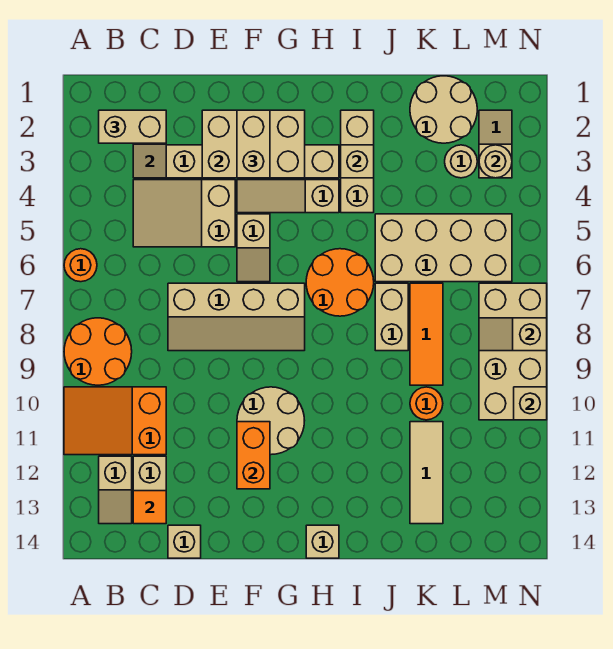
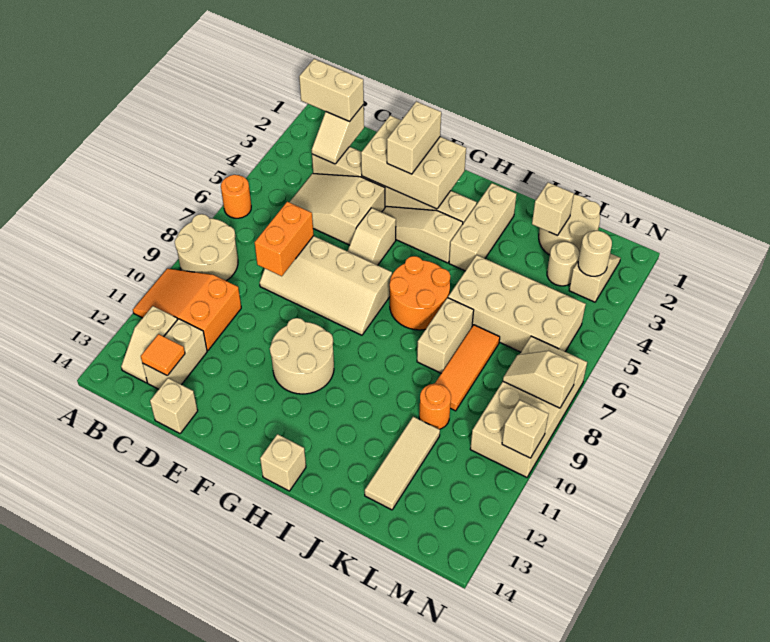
orange 2x2 round brick [64,318,132,385] -> tan 2x2 round brick [175,214,238,281]
orange 1x2 brick [237,422,270,489] -> orange 1x2 brick moved to [255,202,314,276]
tan 1x1 brick [341,145,374,178] -> tan 1x1 brick moved to [532,182,574,236]

